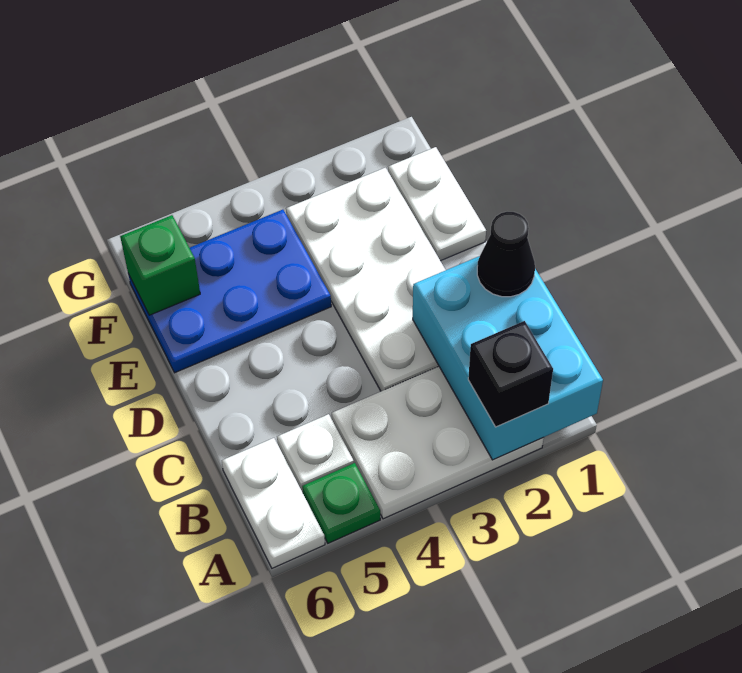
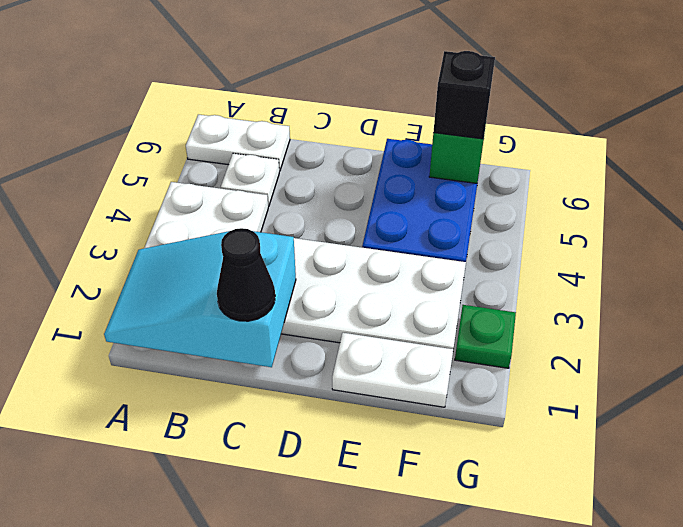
cyan 2x3 brick [413,256,603,460] -> cyan 2x3 slope [104,231,296,367]
black 1x1 brick [468,321,553,427] -> black 1x1 brick moved to [433,51,495,139]
green 1x1 plate [302,463,380,543] -> green 1x1 plate moved to [455,305,516,368]

